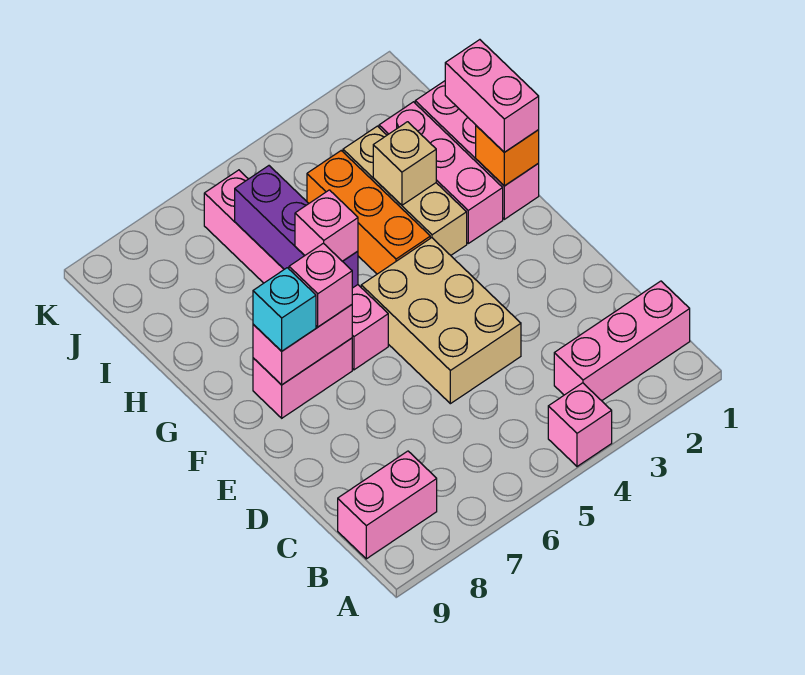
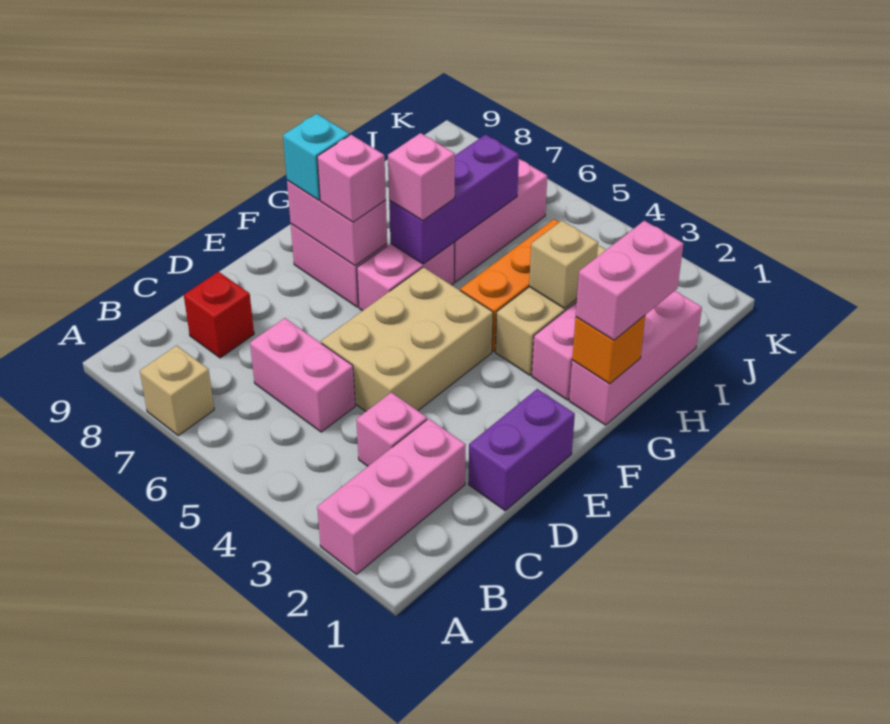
pink 1x1 brick [548,383,612,467] -> pink 1x1 brick moved to [356,392,427,466]
none -> tan 1x1 brick [140,345,214,435]
pink 1x3 brick [554,281,690,401] -> pink 1x3 brick turned to [317,419,466,574]
pink 1x2 brick [338,451,437,559] -> pink 1x2 brick moved to [250,318,355,432]
none -> red 1x1 brick [184,272,254,358]
none -> purple 1x2 brick [469,389,575,511]

